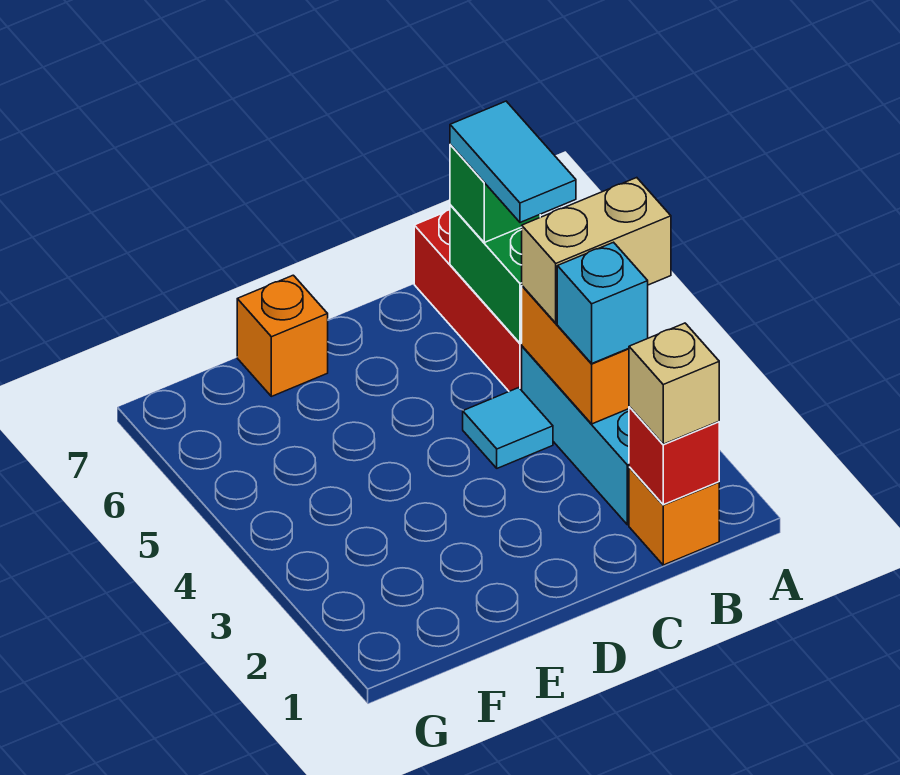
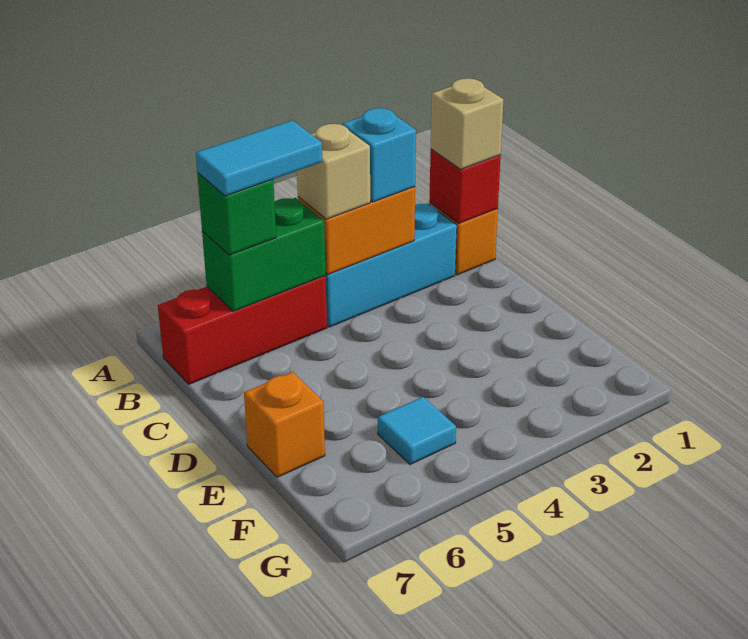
tan 1x2 brick [522,178,671,323] -> tan 1x1 brick [297,124,370,219]
cyan 1x1 tile [463,388,553,468] -> cyan 1x1 tile moved to [378,397,456,465]

